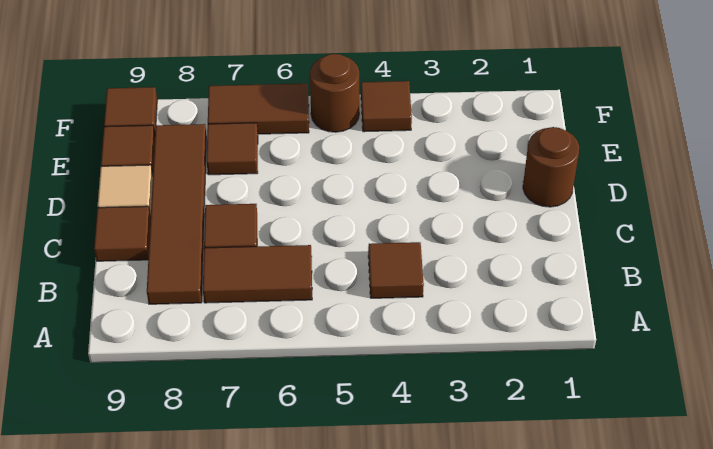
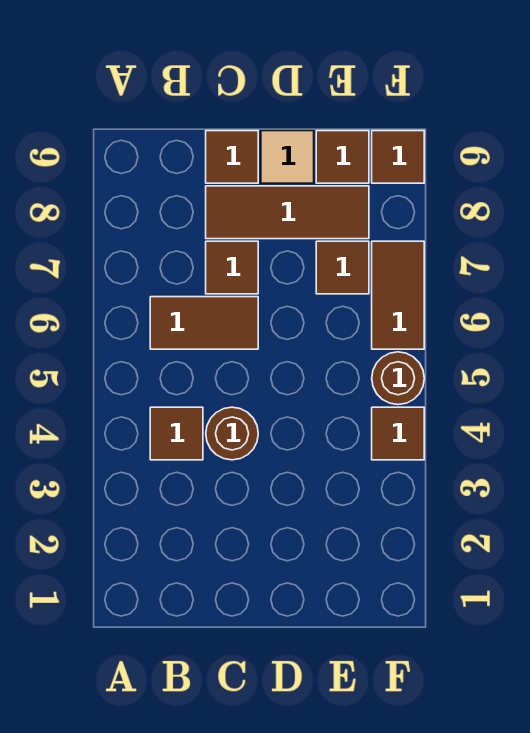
brown 1x2 tile [203,245,312,303] -> brown 1x2 tile turned to [150,297,258,349]
brown 1x4 tile [147,124,207,304] -> brown 1x3 tile [206,186,369,239]
brown 1x1 round brick [523,127,579,207] -> brown 1x1 round brick moved to [206,407,258,460]

